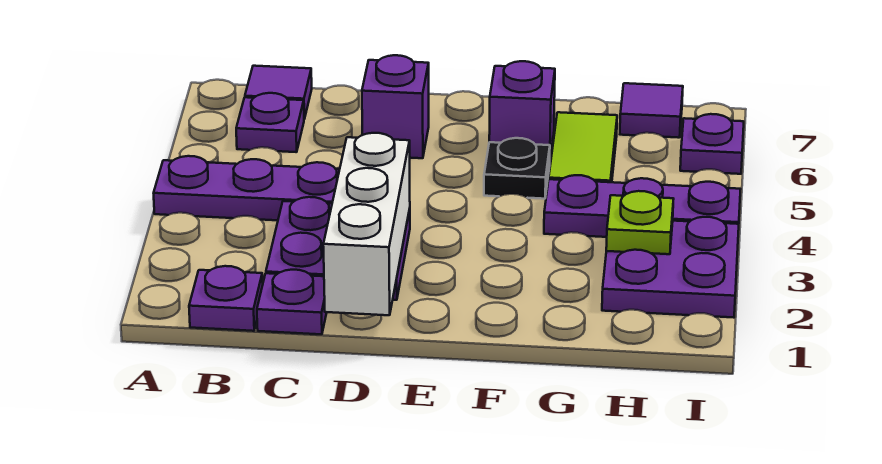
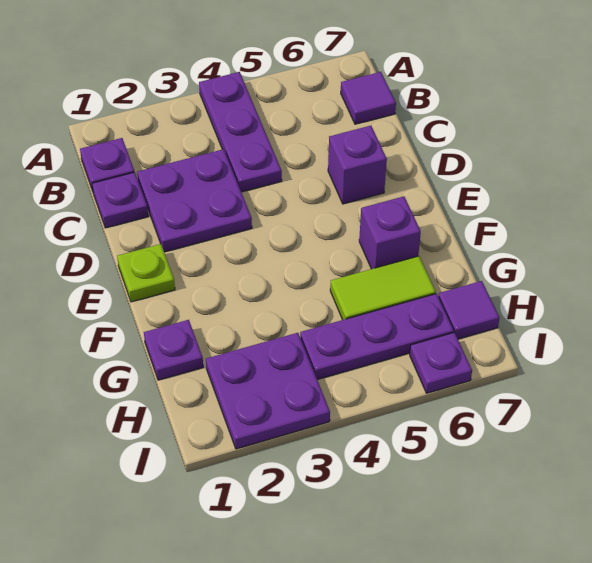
purple 1x1 plate [236,93,304,152] -> purple 1x1 plate moved to [144,320,203,380]
white 1x3 brick [323,133,410,315] -> none
black 1x1 plate [484,138,550,199] -> none
purple 1x3 plate [544,175,741,237] -> purple 1x3 plate turned to [300,294,454,380]
lime 1x1 plate [606,191,673,254] -> lime 1x1 plate moved to [117,244,175,302]

